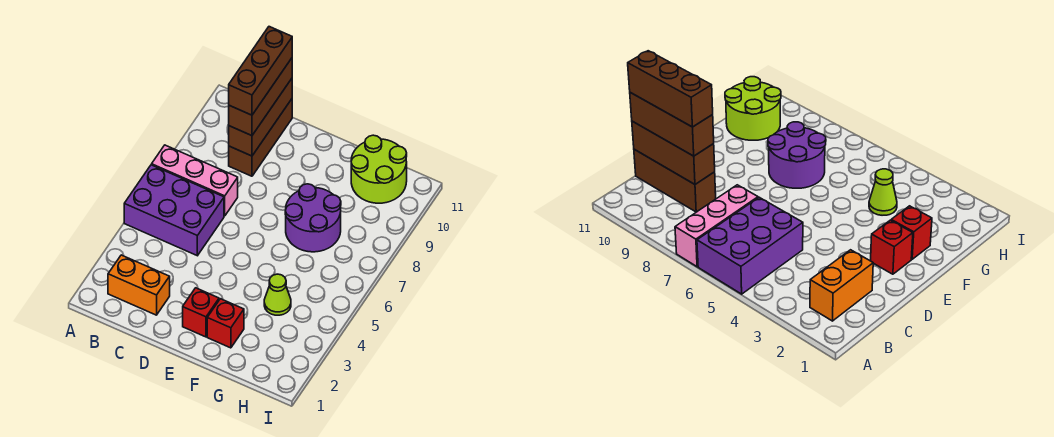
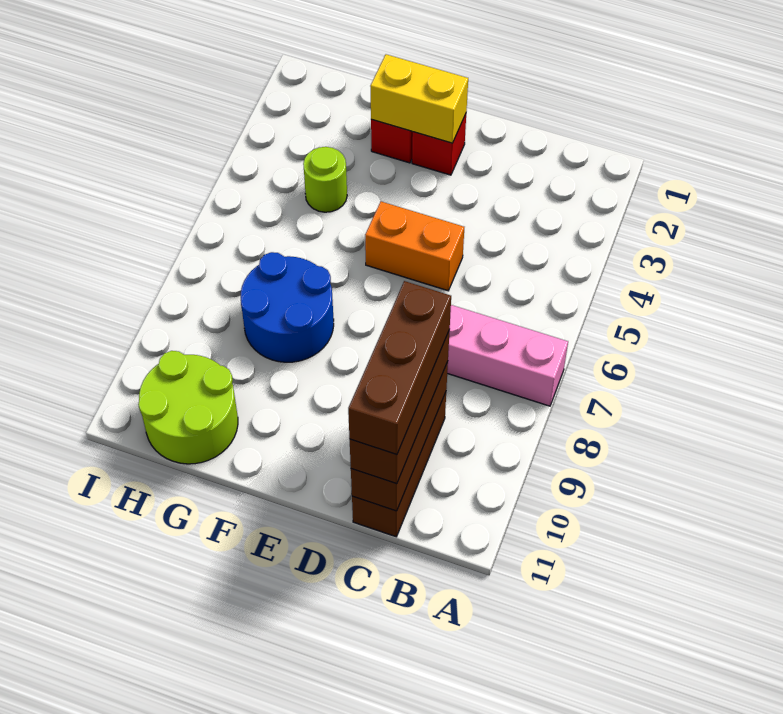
purple 2x3 brick [124,165,224,256] -> none
orange 1x2 brick [108,255,170,315] -> orange 1x2 brick moved to [365,201,464,291]
none -> yellow 1x2 brick [370,54,468,143]
purple 2x2 round brick [285,184,341,252] -> blue 2x2 round brick [241,252,334,362]
lime 1x1 cone [264,274,291,315] -> lime 1x1 round brick [303,147,347,212]

